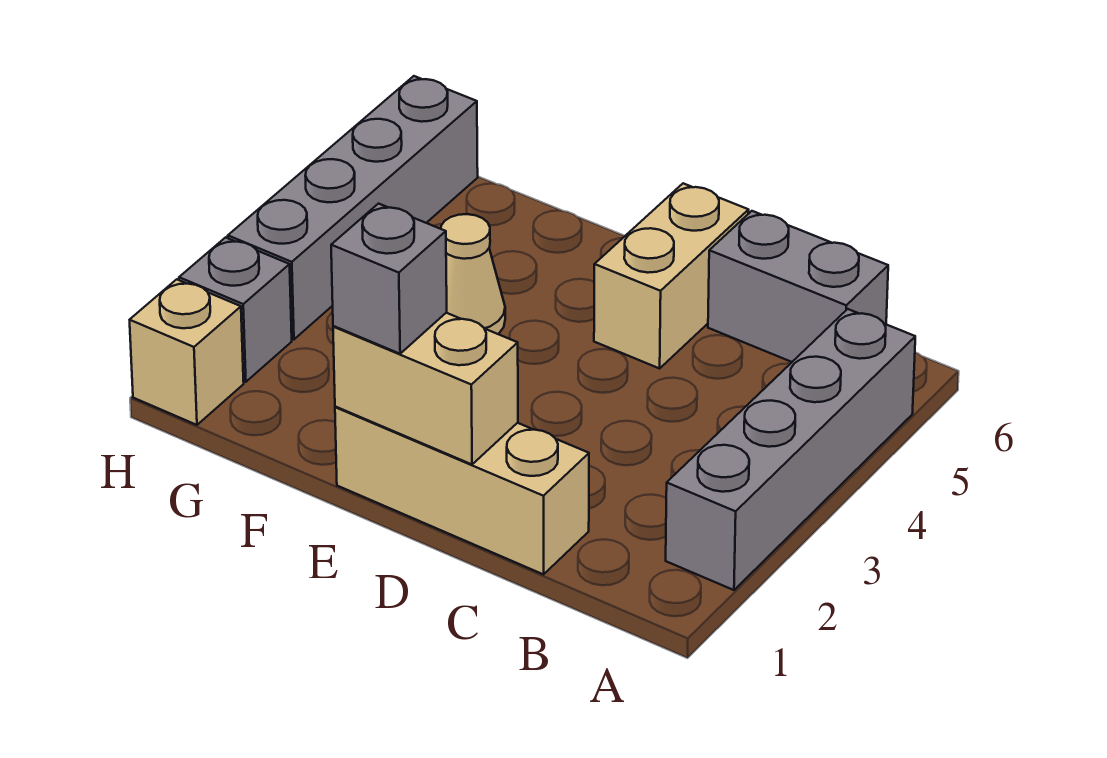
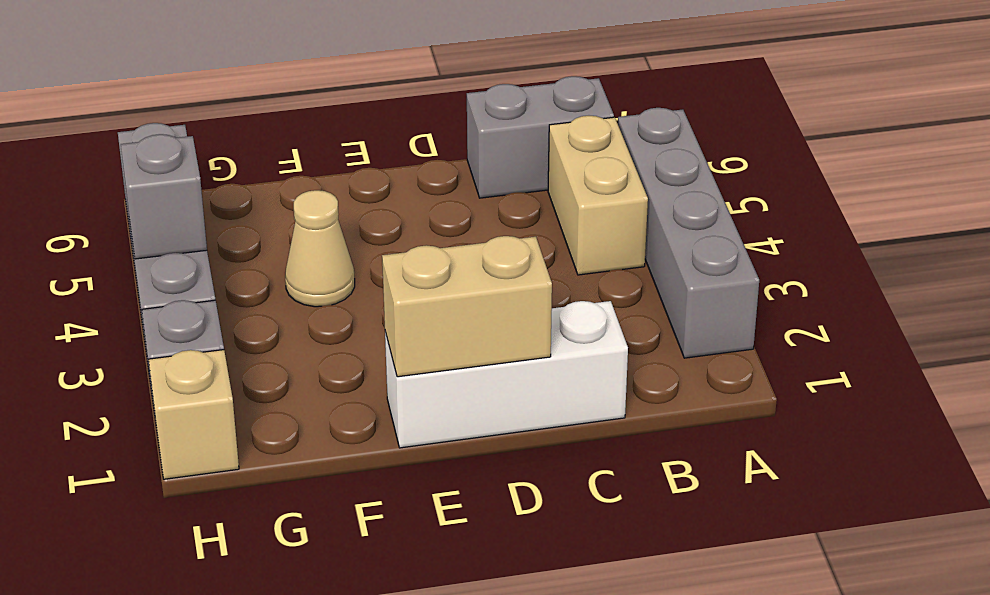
tan 1x3 brick [335,407,589,574] -> white 1x3 brick [385,301,628,448]
tan 1x2 brick [594,183,749,368] -> tan 1x2 brick moved to [548,116,648,275]
grey 1x1 brick [331,204,447,354] -> grey 1x1 brick moved to [121,134,207,259]

